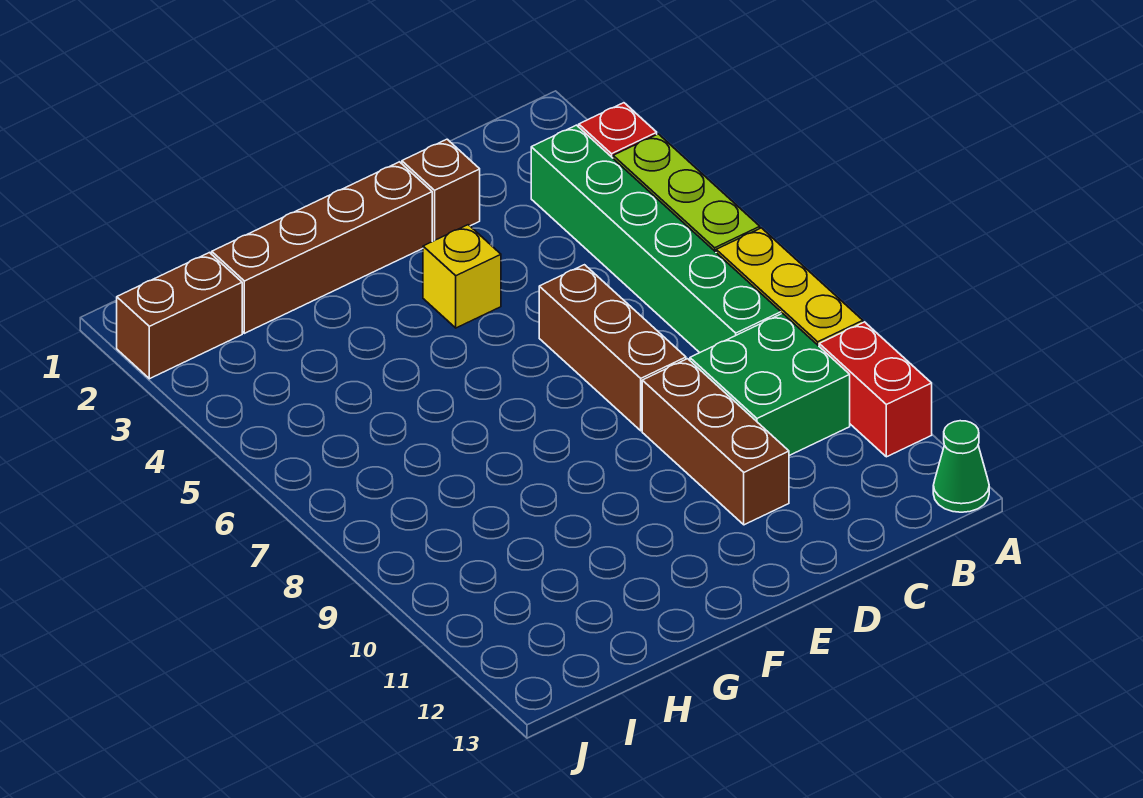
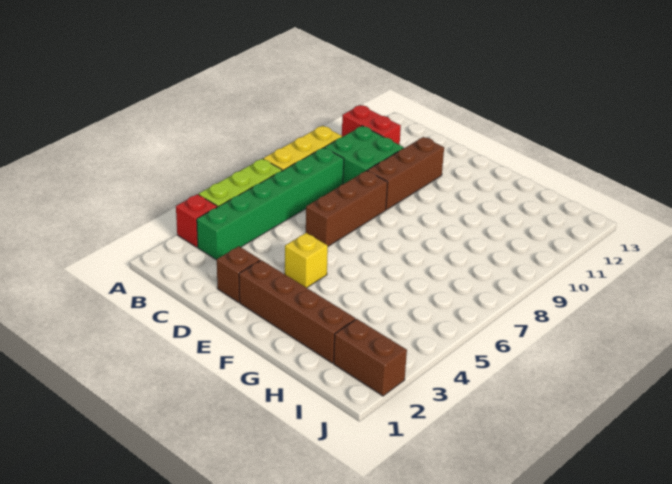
red 1x2 brick [819,322,932,457] -> red 1x2 brick turned to [342,105,401,145]
green 1x1 cone [933,421,989,512] -> none

